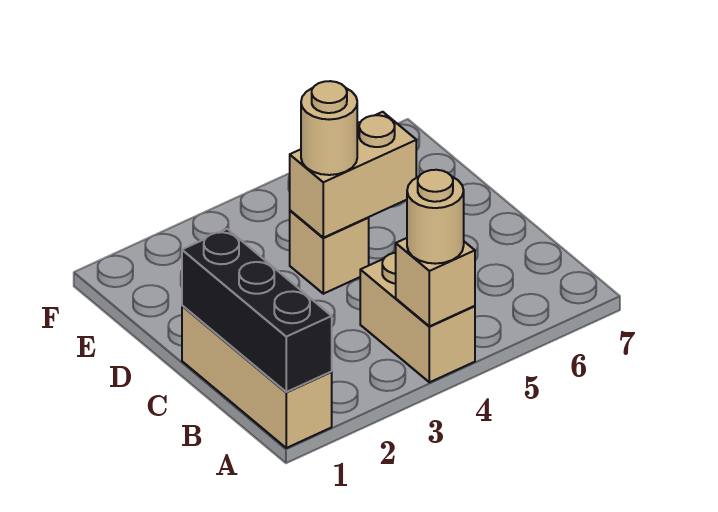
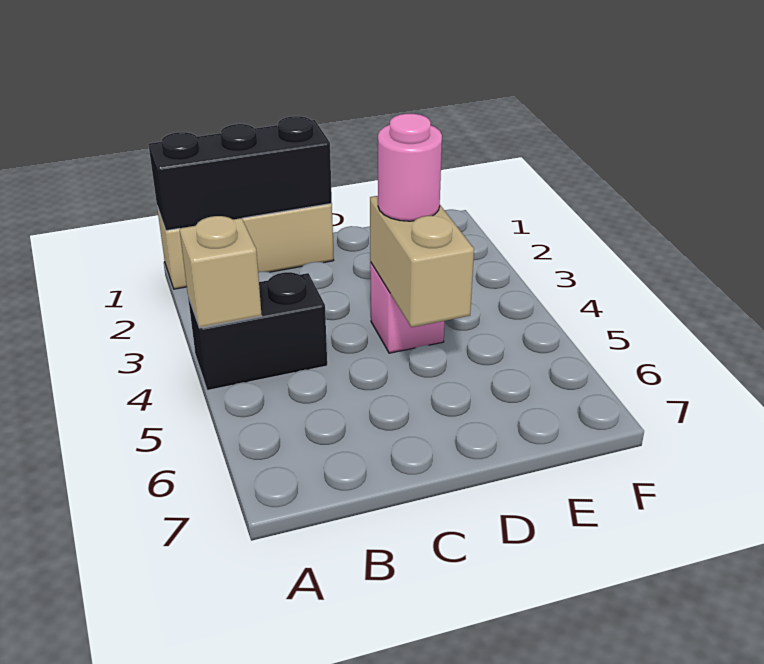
tan 1x2 brick [360,253,475,382] -> black 1x2 brick [188,272,327,390]
tan 1x1 round brick [407,170,464,264] -> none
tan 1x1 brick [290,211,369,294] -> pink 1x1 brick [370,262,444,353]
tan 1x1 round brick [301,81,357,175] -> pink 1x1 round brick [378,114,442,221]

